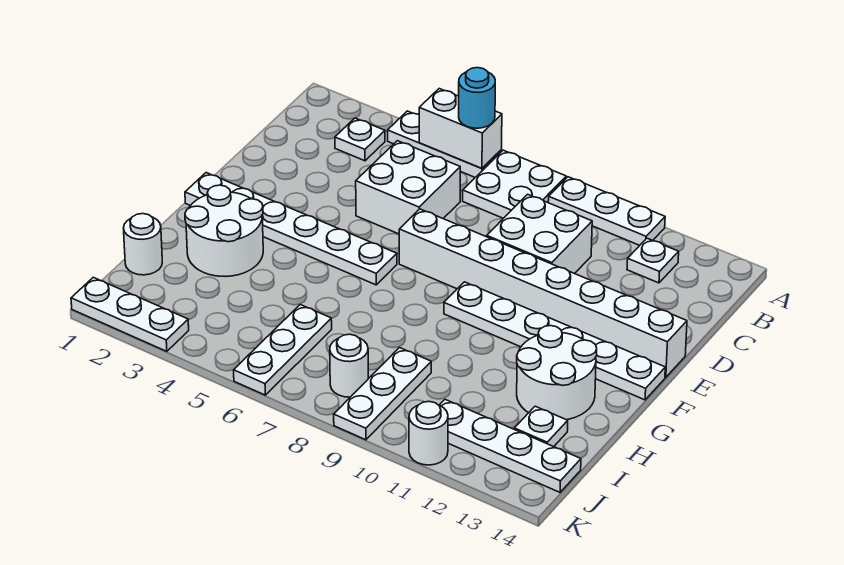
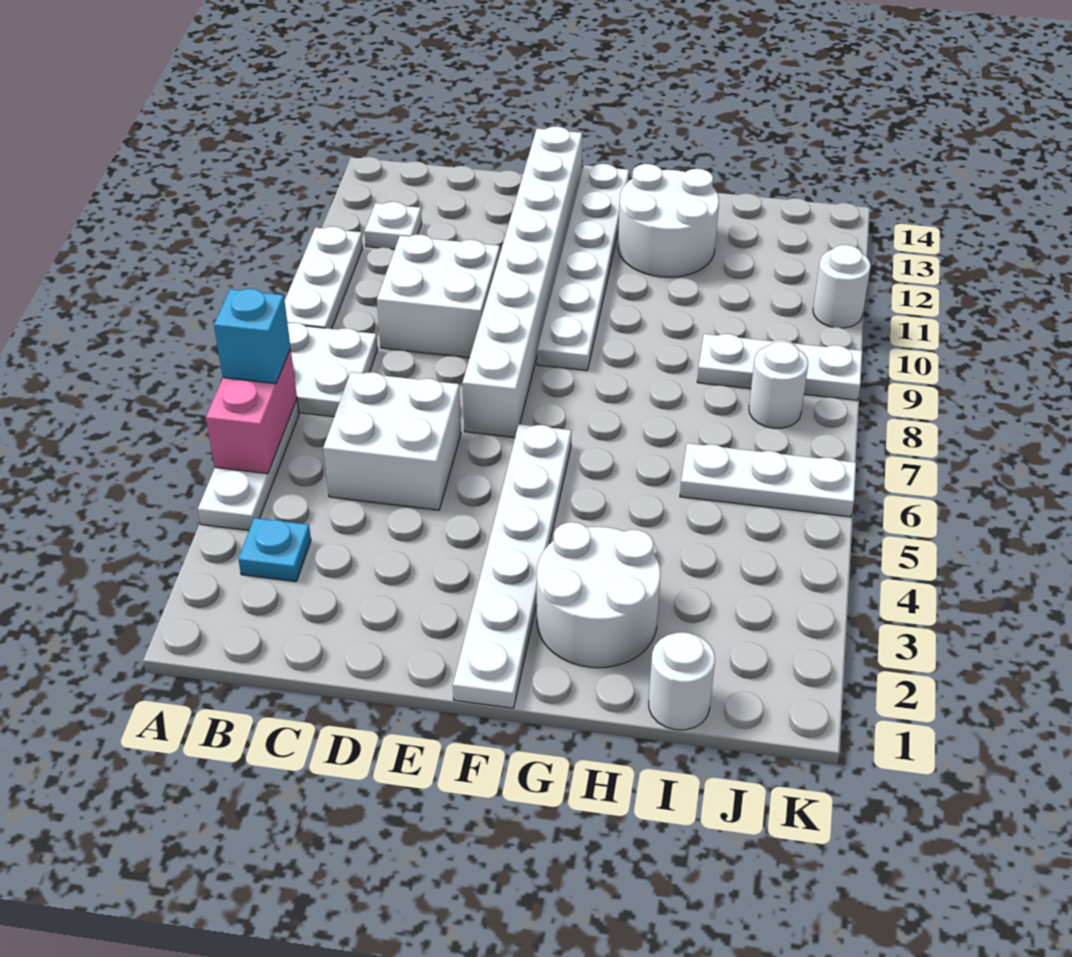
white 1x2 brick [419,89,502,168] -> pink 1x2 brick [206,349,297,474]
cyan 1x1 round brick [459,68,495,128] -> cyan 1x1 brick [214,289,291,384]
white 1x1 plate [335,118,385,161] -> cyan 1x1 plate [238,518,311,582]
white 1x1 plate [514,406,568,447] -> none
white 1x4 plate [440,400,581,492] -> none
white 1x3 plate [71,277,189,351] -> none

